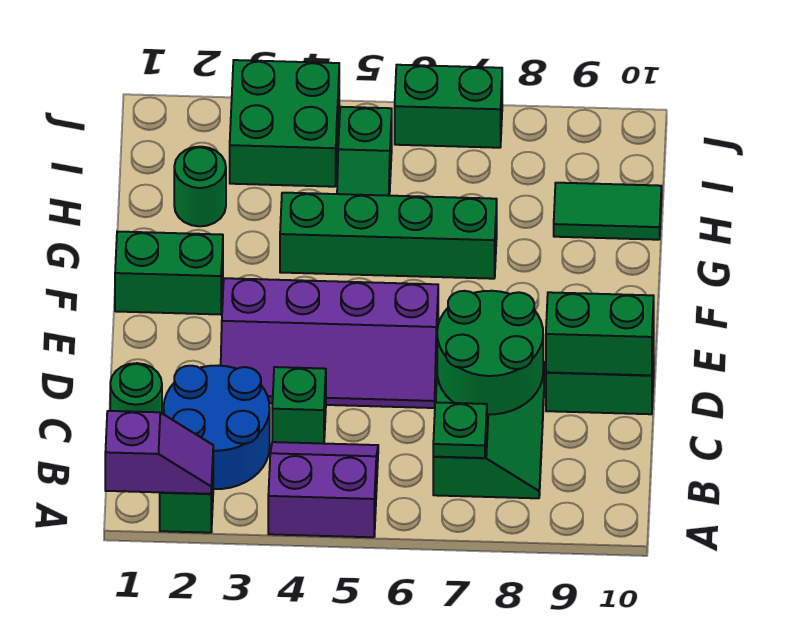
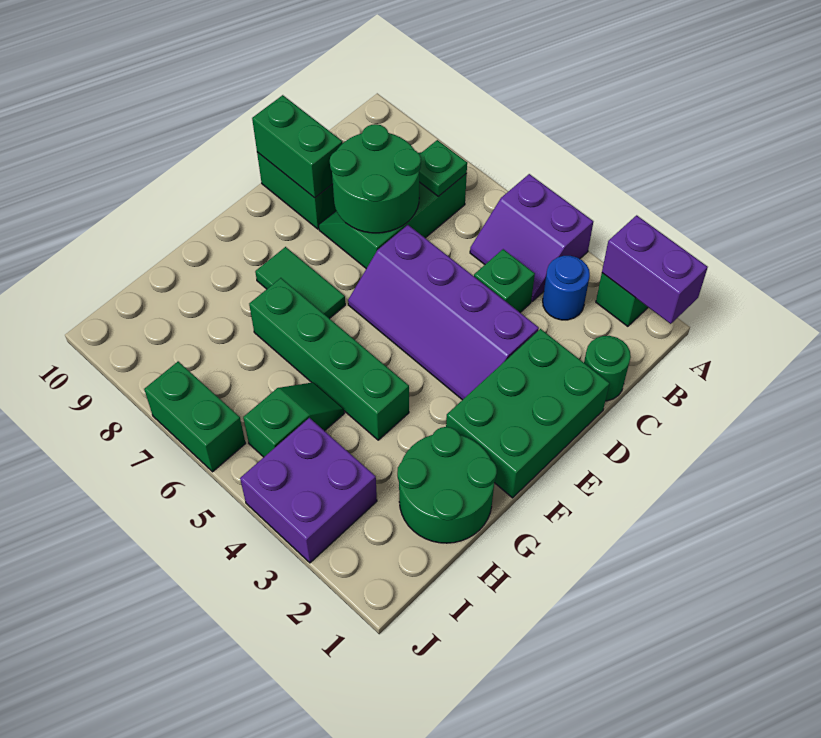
purple 1x2 slope [105,411,213,494] -> purple 1x2 brick [602,215,708,324]
blue 2x2 round brick [164,365,270,489] -> blue 1x1 round brick [543,256,590,320]
purple 2x4 slope [221,278,438,408] -> purple 2x4 slope turned to [348,225,539,400]
green 1x2 brick [115,231,223,315] -> green 2x3 brick [446,329,610,498]
green 1x1 round brick [174,147,226,226] -> green 2x2 round brick [397,427,497,543]
green 1x2 tile [554,183,662,240] -> green 1x2 tile moved to [255,247,345,319]
green 2x2 brick [230,60,339,187] -> purple 2x2 brick [240,418,377,563]

